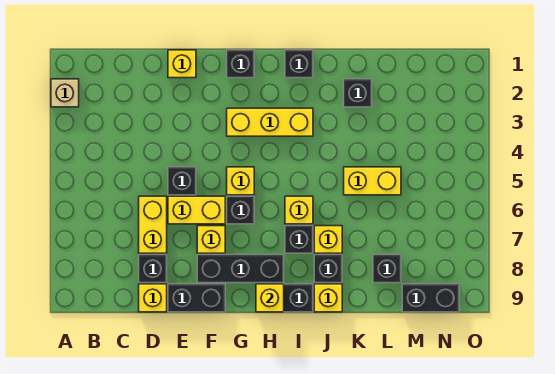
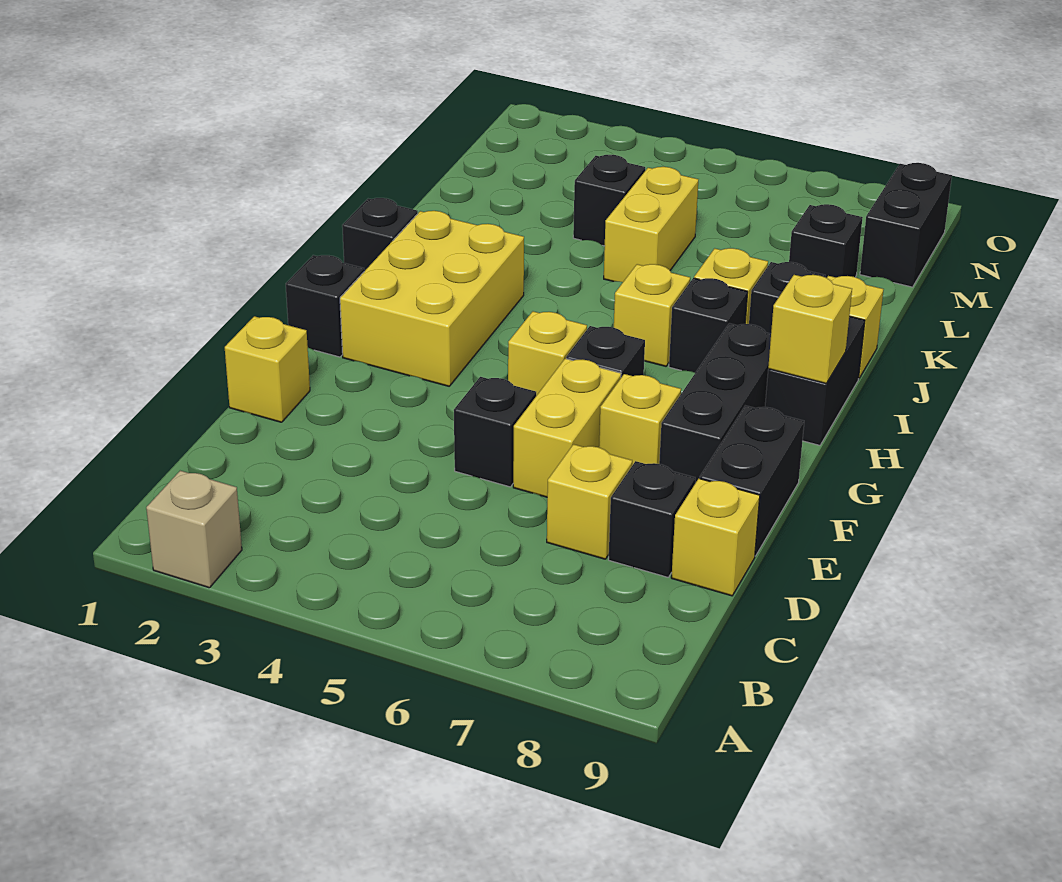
yellow 1x2 brick [139,196,167,253] -> yellow 1x1 brick [547,444,632,559]
yellow 1x3 brick [227,108,313,136] -> yellow 2x3 brick [340,211,524,386]
black 1x1 brick [344,79,372,107] -> black 1x1 brick moved to [573,155,645,246]

